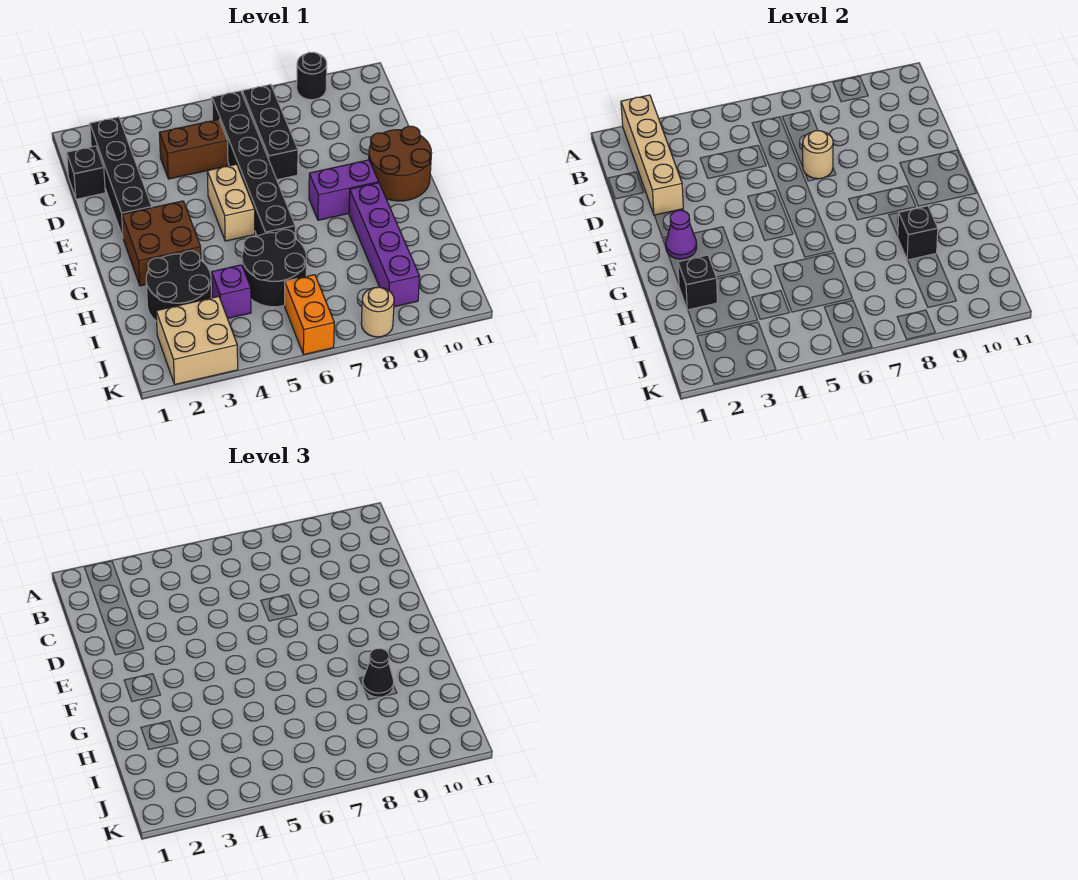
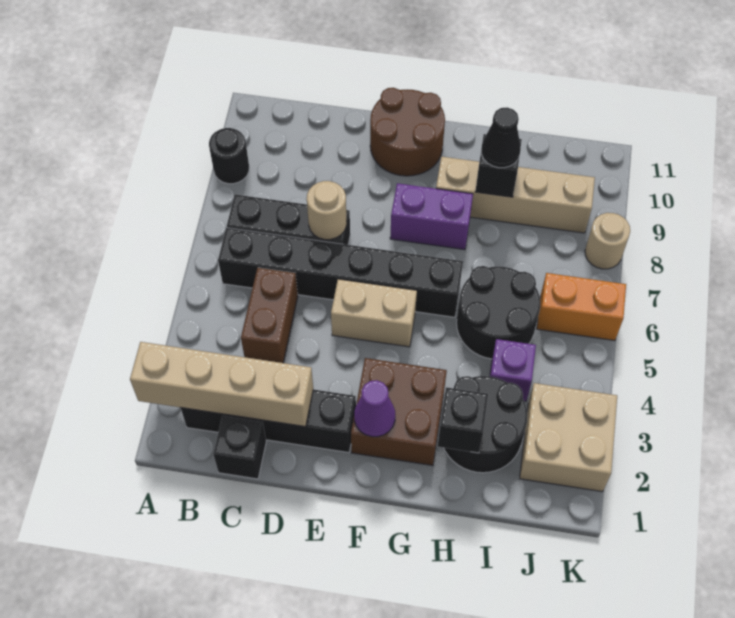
purple 1x2 brick [309,160,379,220] -> purple 1x2 brick turned to [390,183,473,250]
purple 1x4 brick [349,183,420,307] -> tan 1x4 brick [436,157,595,233]

